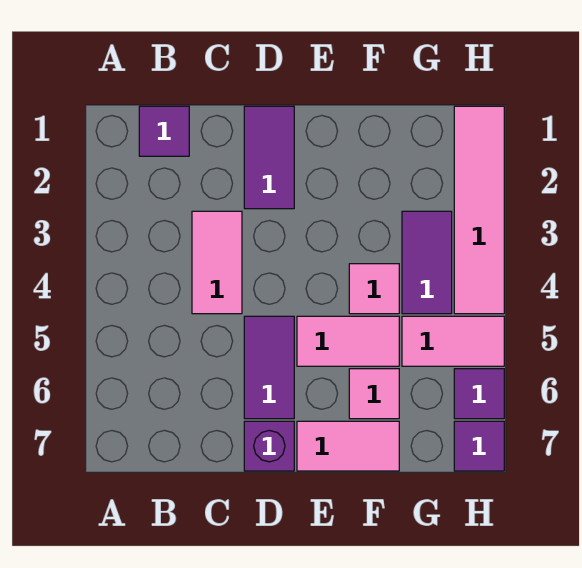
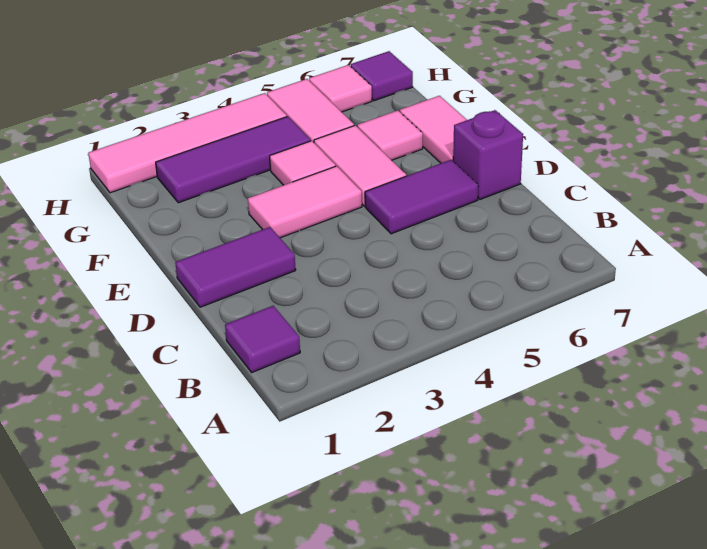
pink 1x2 tile [192,211,242,314] -> pink 1x2 tile moved to [248,166,362,238]
purple 1x2 tile [402,211,452,314] -> purple 1x3 tile [156,116,311,203]
purple 1x1 tile [454,369,504,419] -> pink 1x1 tile [309,65,372,112]

